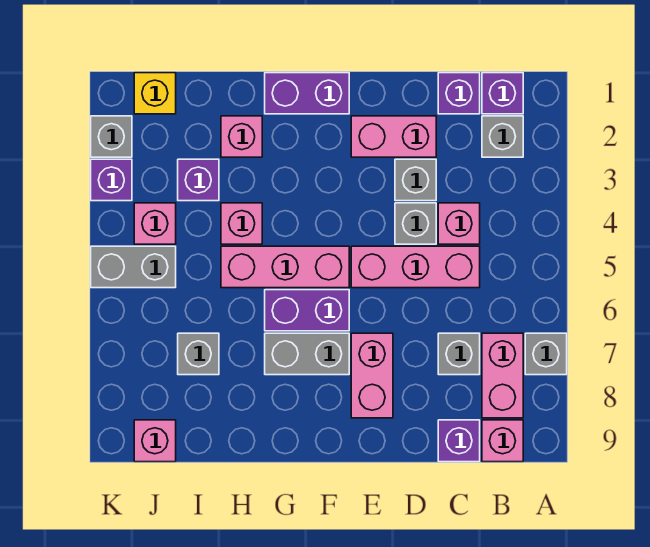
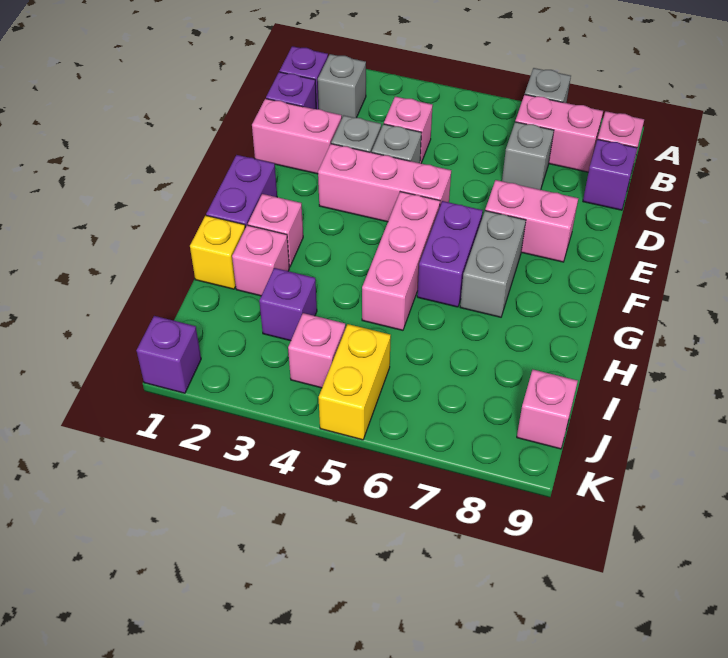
pink 1x3 brick [351,246,480,288] -> pink 1x3 brick turned to [318,144,451,222]
pink 1x2 brick [351,116,436,157] -> pink 1x2 brick turned to [252,99,342,174]
pink 1x1 brick [221,203,262,244] -> pink 1x1 brick moved to [248,194,303,267]
grey 1x1 brick [178,333,219,375] -> none
yellow 1x1 brick [134,73,176,114] -> yellow 1x1 brick moved to [190,215,245,289]
grey 1x2 brick [91,246,176,288] -> yellow 1x2 brick [319,324,391,440]
grey 1x1 brick [91,116,132,157] -> none
purple 1x1 brick [91,159,132,201] -> purple 1x1 brick moved to [136,316,201,393]

